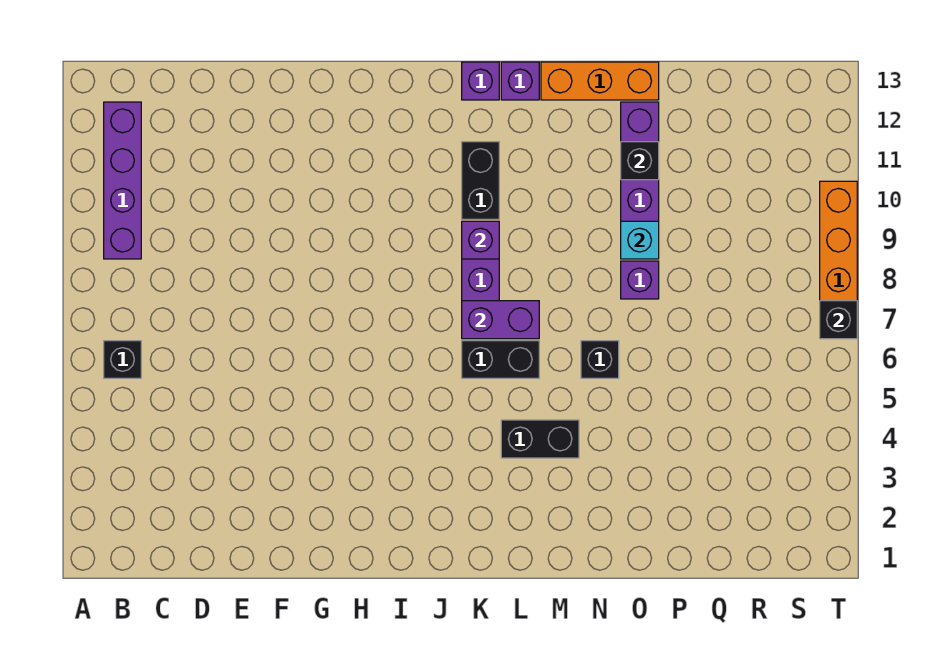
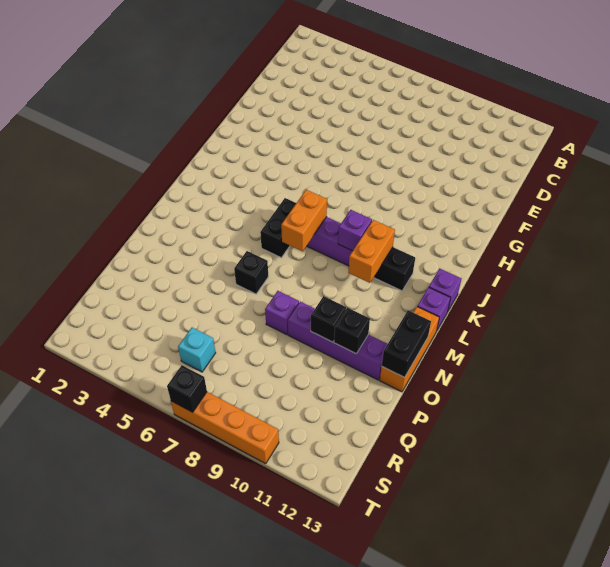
black 1x1 brick [104,341,141,378] -> black 1x1 brick moved to [311,296,346,342]
purple 1x4 brick [104,102,141,259] -> none
purple 1x2 brick [462,301,539,339] -> orange 1x2 brick [281,190,327,251]
none -> orange 1x2 brick [348,220,395,283]
black 1x2 brick [501,420,579,458] -> black 1x2 brick moved to [382,310,431,377]
cyan 1x1 brick [621,221,659,259] -> cyan 1x1 brick moved to [178,328,216,372]

